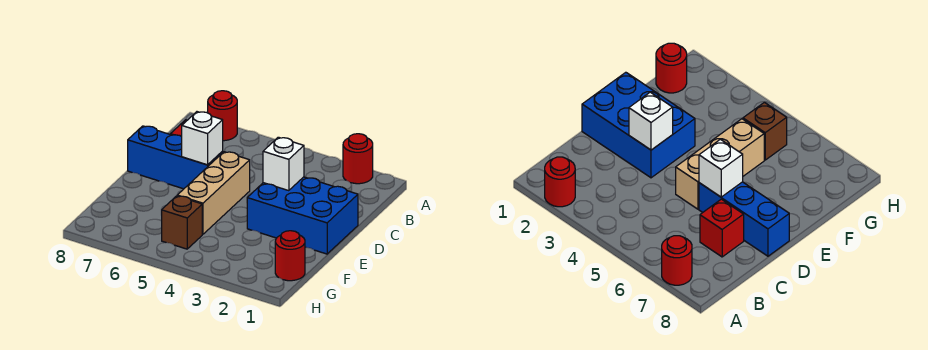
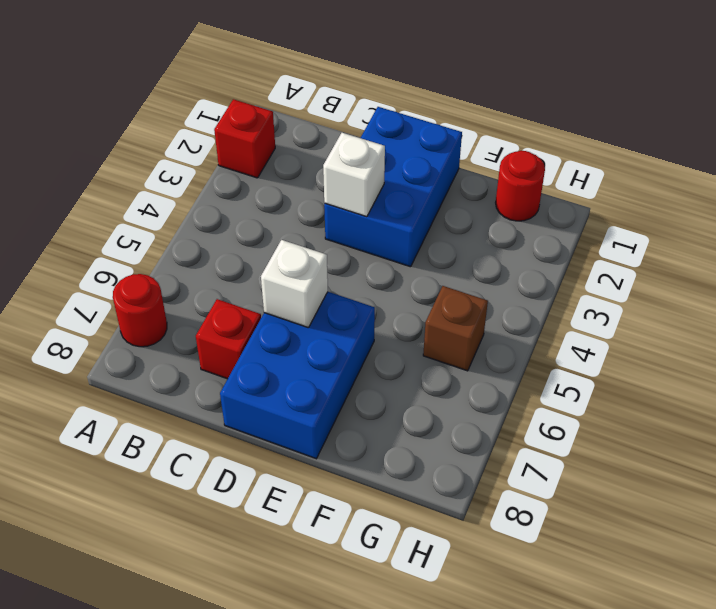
red 1x1 round brick [343,134,373,184] -> red 1x1 brick [214,99,275,178]
tan 1x3 brick [177,152,250,234] -> none
blue 1x3 brick [128,126,223,189] -> blue 2x3 brick [220,292,375,459]

